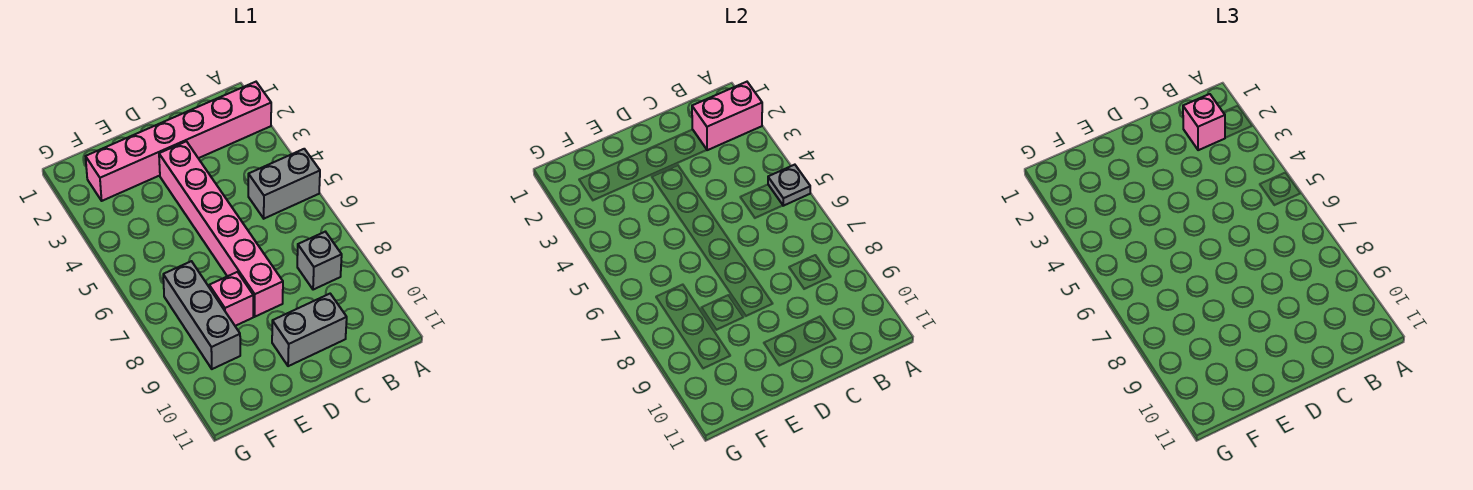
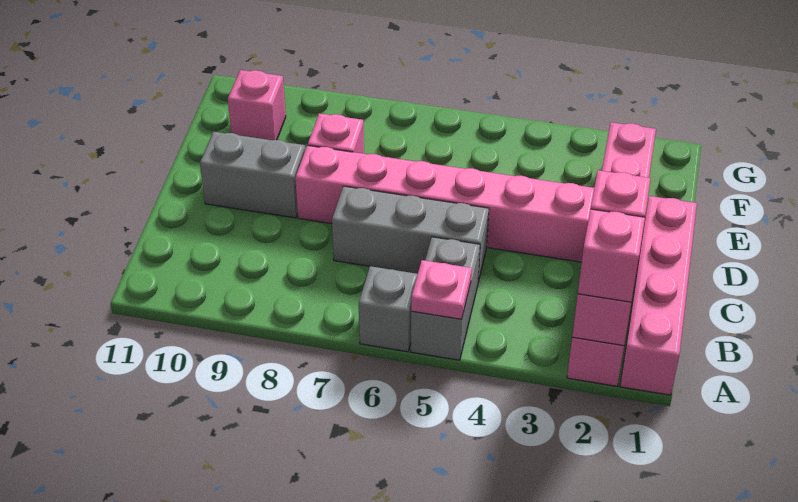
none -> pink 1x4 brick [620,196,697,395]
none -> pink 1x1 brick [578,209,645,302]
grey 1x1 plate [768,165,810,206] -> pink 1x1 plate [411,260,472,319]
grey 1x1 brick [297,232,342,290] -> grey 1x1 brick moved to [359,266,418,352]
grey 1x2 brick [272,294,347,366] -> grey 1x2 brick turned to [200,132,305,218]
grey 1x3 brick [163,261,240,369] -> grey 1x3 brick moved to [332,186,489,282]
none -> pink 1x1 brick [228,70,286,140]

